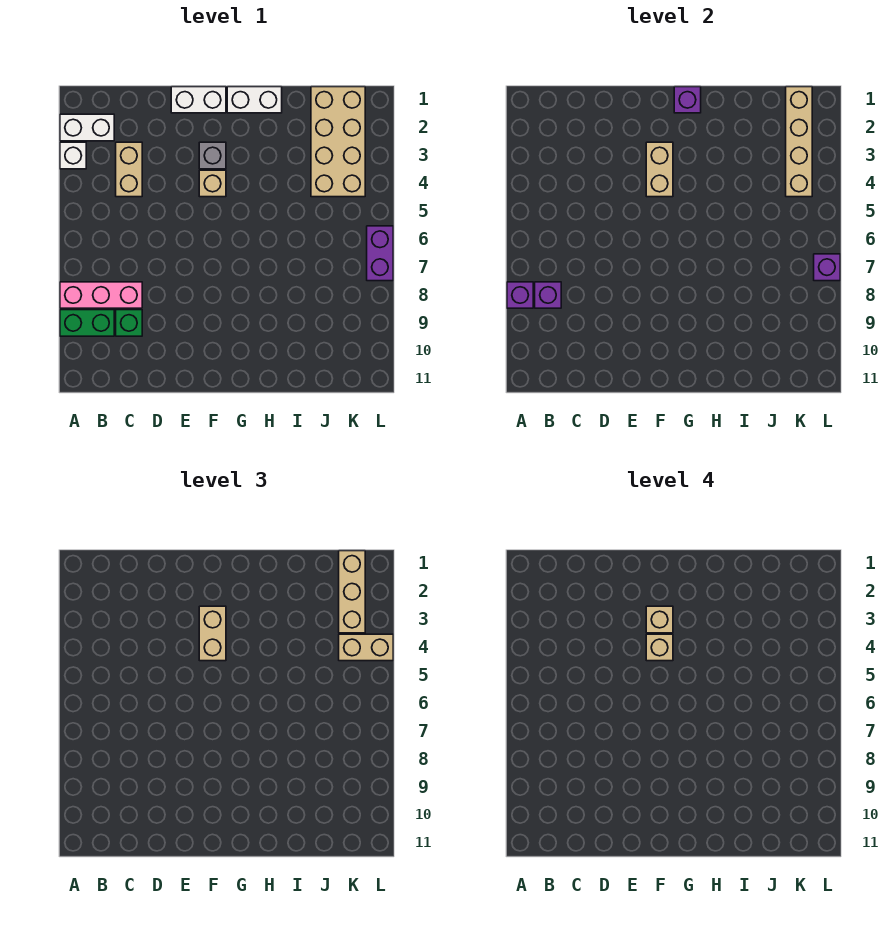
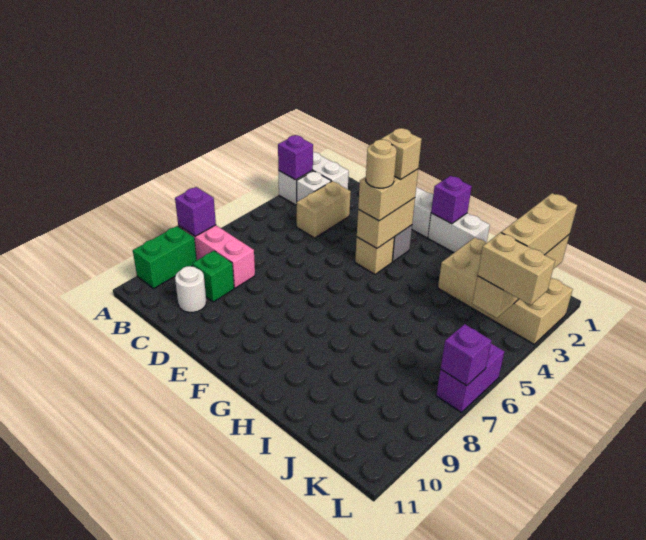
green 1x2 brick [60,310,114,336] -> green 1x2 brick turned to [133,226,197,288]
none -> white 1x1 brick [297,171,331,202]
purple 1x1 brick [535,282,561,308] -> purple 1x1 brick moved to [278,135,313,180]
none -> white 1x1 round brick [175,266,206,312]
tan 1x1 brick [646,634,673,661] -> tan 1x1 round brick [366,140,397,188]
tan 2x4 brick [311,87,365,197] -> tan 2x4 brick turned to [438,237,573,344]

